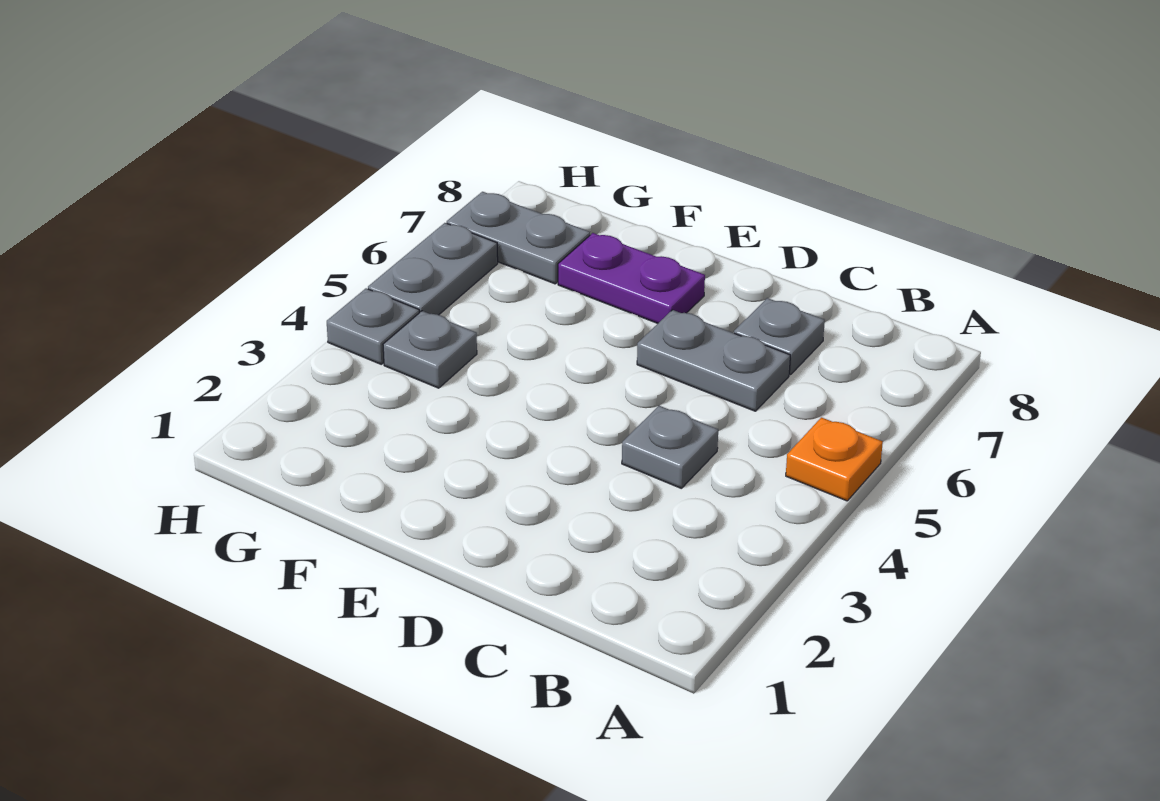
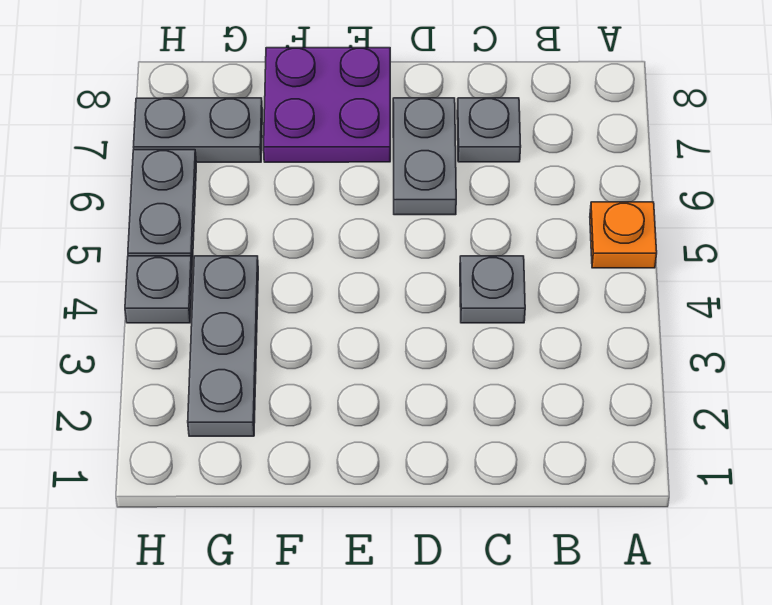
grey 1x2 plate [637,310,790,411] -> grey 1x2 plate turned to [393,98,456,215]
purple 1x2 plate [558,233,705,323] -> purple 2x2 plate [264,48,390,162]
grey 1x1 plate [383,311,477,388] -> grey 1x3 plate [188,256,258,436]

